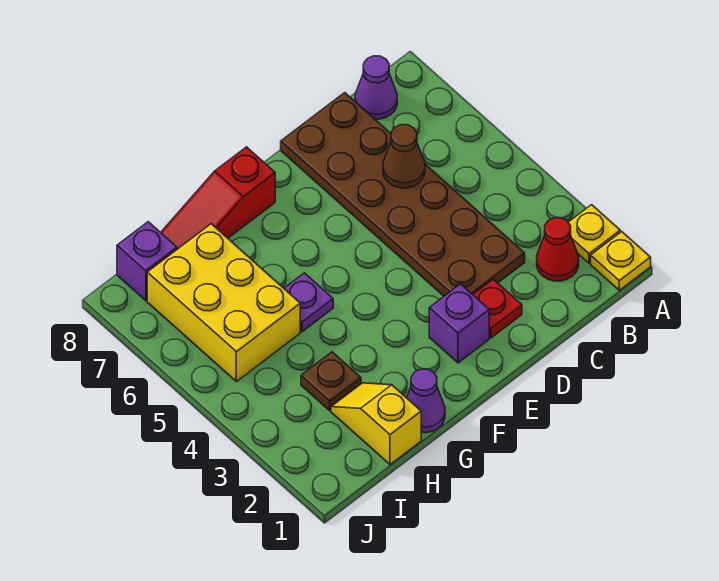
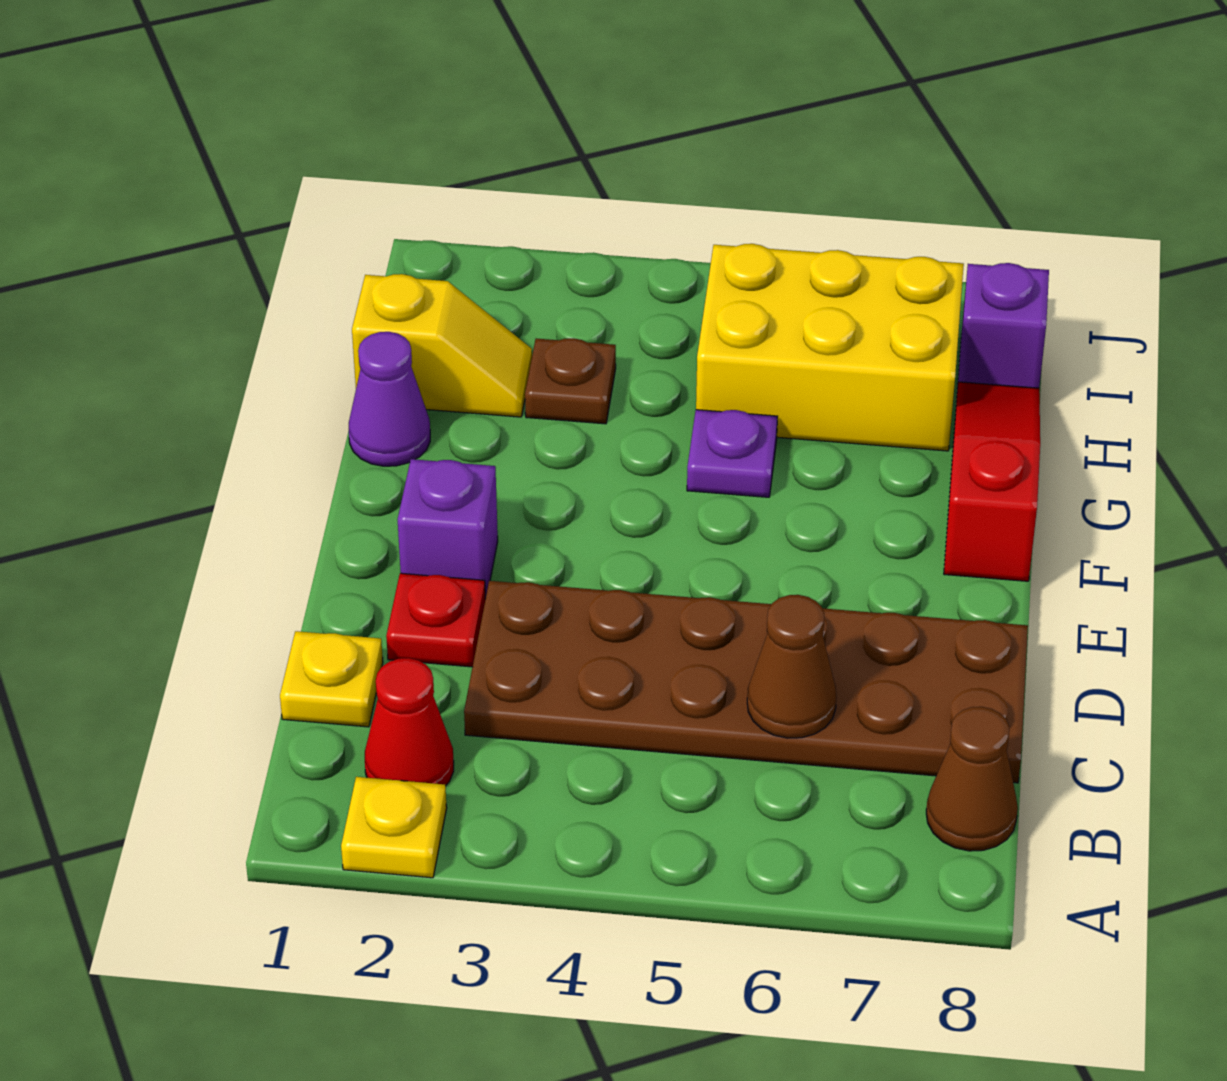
yellow 1x1 plate [591,232,651,290] -> yellow 1x1 plate moved to [280,631,383,727]
purple 1x1 cone [355,56,397,119] -> brown 1x1 cone [926,707,1018,851]

